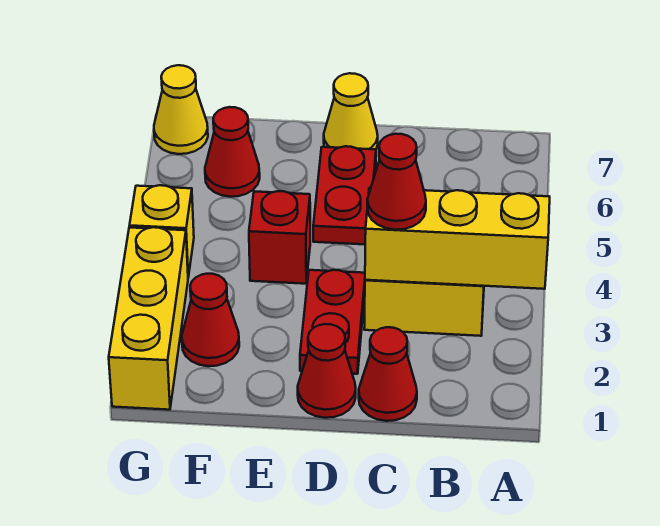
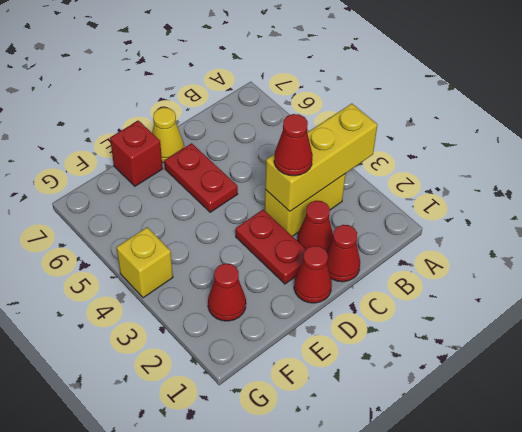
red 1x1 brick [249,191,310,284] -> red 1x1 brick moved to [110,121,163,186]
red 1x1 cone [205,107,260,197] -> red 1x1 cone moved to [297,201,333,252]
yellow 1x3 brick [109,227,188,410] -> none
yellow 1x1 cone [154,65,208,154] -> none

